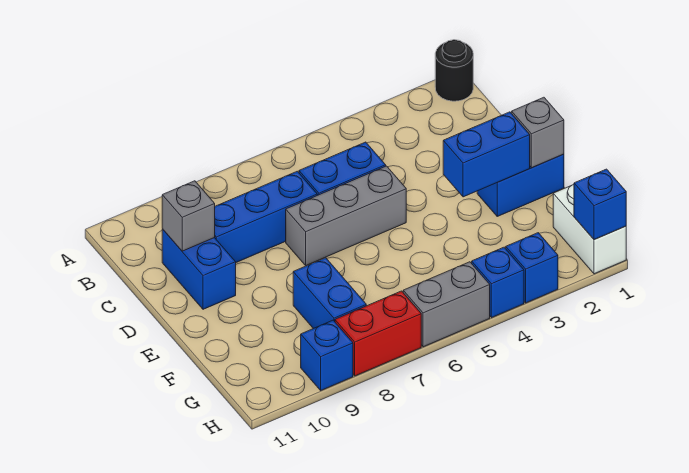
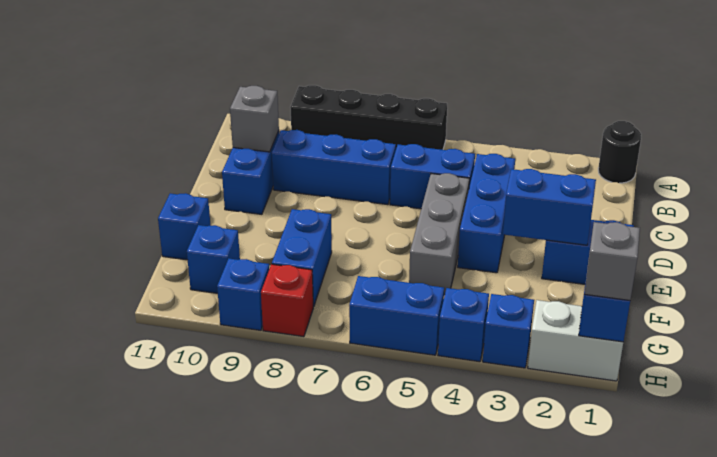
none -> black 1x4 brick [290,85,447,150]
none -> blue 1x3 brick [458,154,515,273]
grey 1x3 brick [286,166,406,265] -> grey 1x3 brick turned to [409,173,469,295]
grey 1x1 brick [512,97,564,168] -> grey 1x1 brick moved to [584,222,640,300]
none -> blue 1x1 brick [158,193,211,260]
white 1x2 brick [553,184,626,274] -> white 1x2 brick turned to [528,300,623,381]
none -> blue 1x1 brick [187,225,240,293]
grey 1x2 brick [403,262,490,347] -> blue 1x2 brick [349,276,444,355]
red 1x2 brick [335,291,421,376] -> red 1x1 brick [261,264,313,337]

